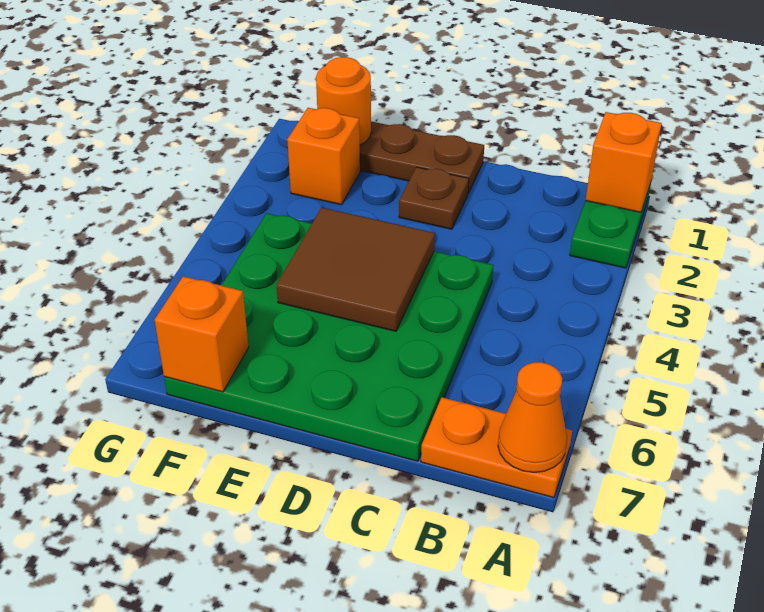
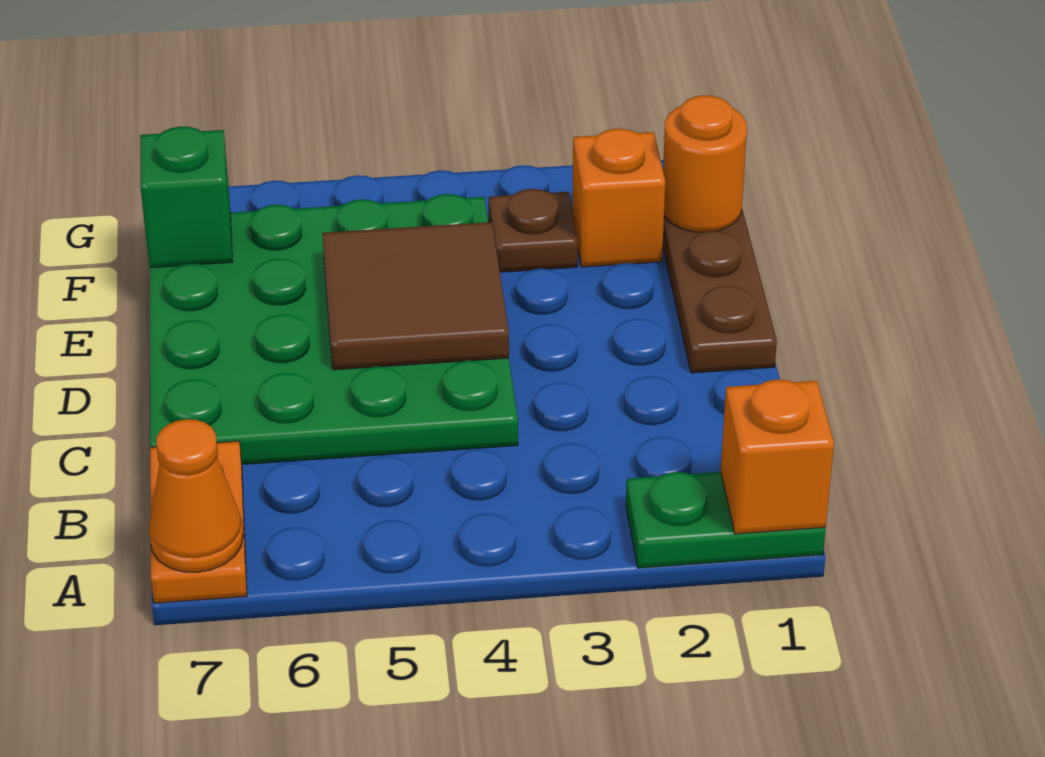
brown 1x1 plate [399,167,469,229] -> brown 1x1 plate moved to [489,189,578,272]
orange 1x1 brick [155,276,249,392] -> green 1x1 brick [140,126,232,268]

